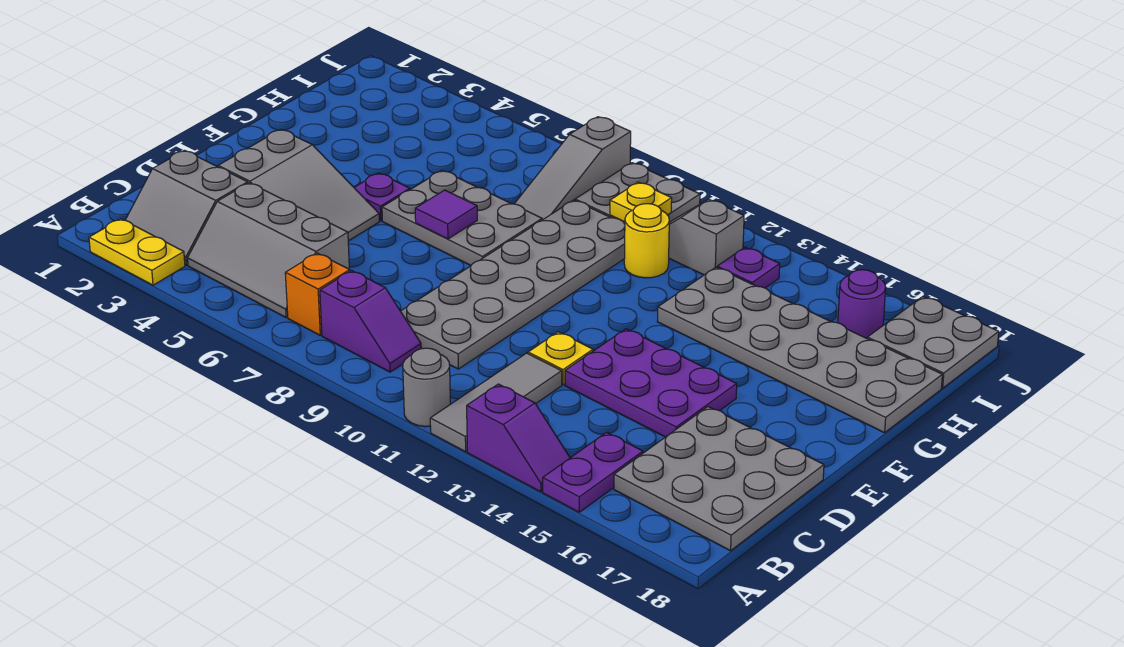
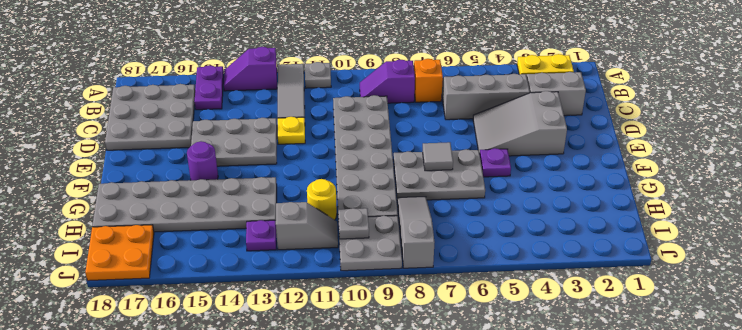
grey 1x1 round brick [403,348,450,427] -> grey 1x1 plate [305,62,331,88]
purple 2x3 plate [565,329,737,437] -> grey 2x3 plate [191,118,277,166]
purple 1x1 tile [415,190,477,239] -> grey 1x1 tile [423,142,453,171]
yellow 1x1 plate [610,182,672,222] -> grey 1x1 plate [338,208,369,239]
purple 1x1 round brick [838,270,886,338] -> purple 1x1 round brick moved to [187,141,218,180]
grey 2x2 plate [867,297,999,388] -> orange 2x2 plate [85,225,154,281]

